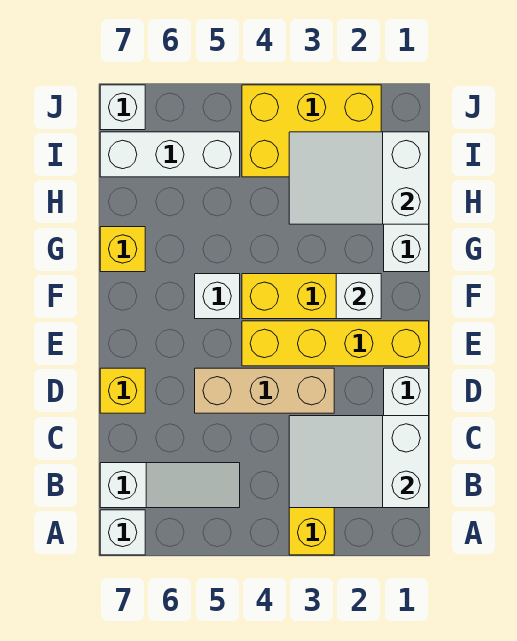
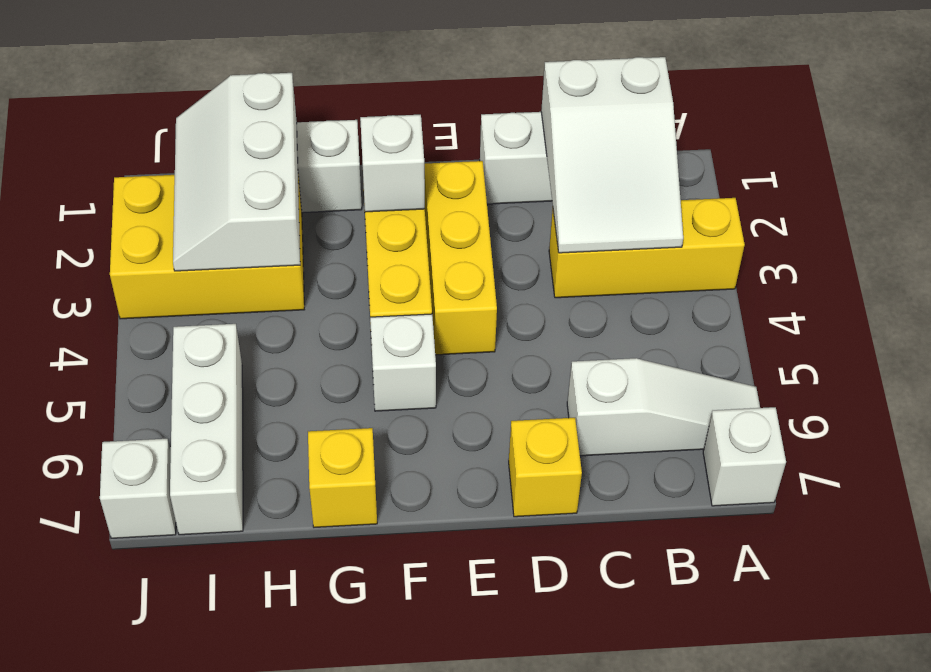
white 1x3 slope [100,463,240,508] -> white 1x3 slope turned to [567,358,760,456]
tan 1x3 brick [195,368,334,413] -> none
yellow 1x4 brick [242,321,429,366] -> yellow 1x3 brick [424,161,497,355]
white 2x3 slope [289,132,429,224] -> white 2x3 slope turned to [173,73,300,271]
yellow 2x3 brick [242,85,381,177] -> yellow 2x3 brick turned to [110,175,304,319]

